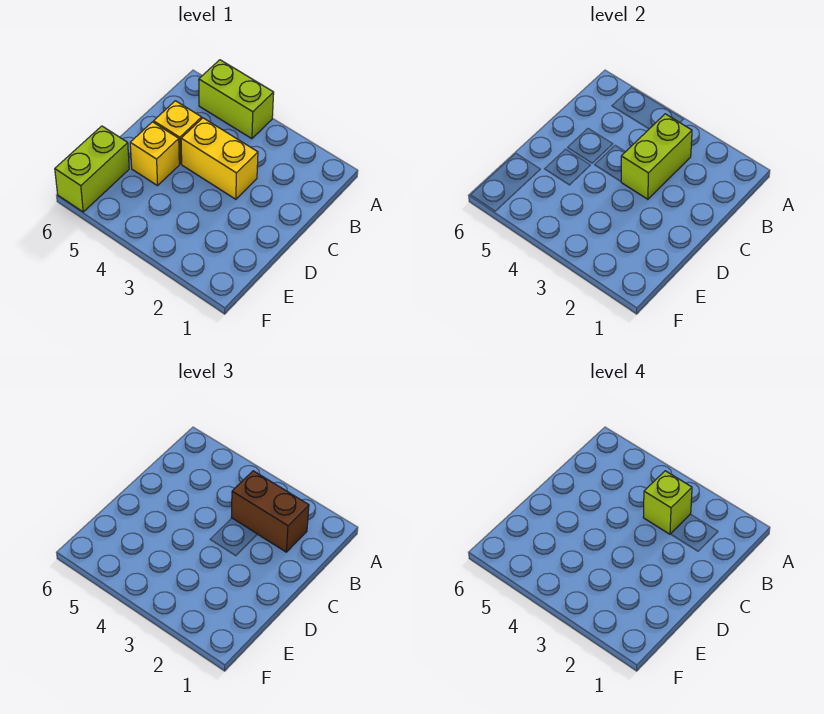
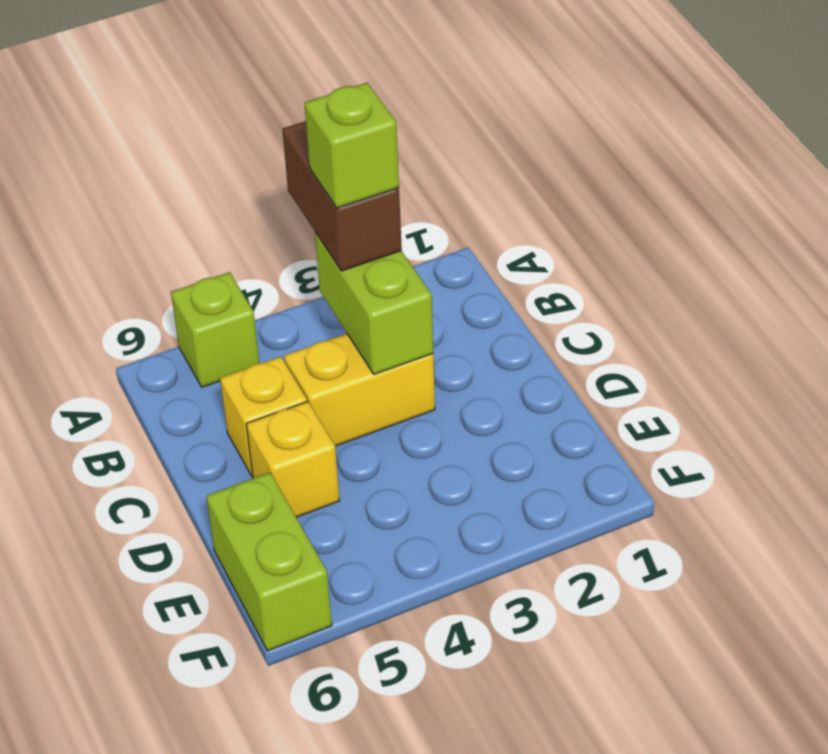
lime 1x2 brick [199,60,274,139] -> lime 1x1 brick [171,272,259,387]
brown 1x2 brick [231,471,309,552] -> brown 1x2 brick turned to [282,121,402,271]

